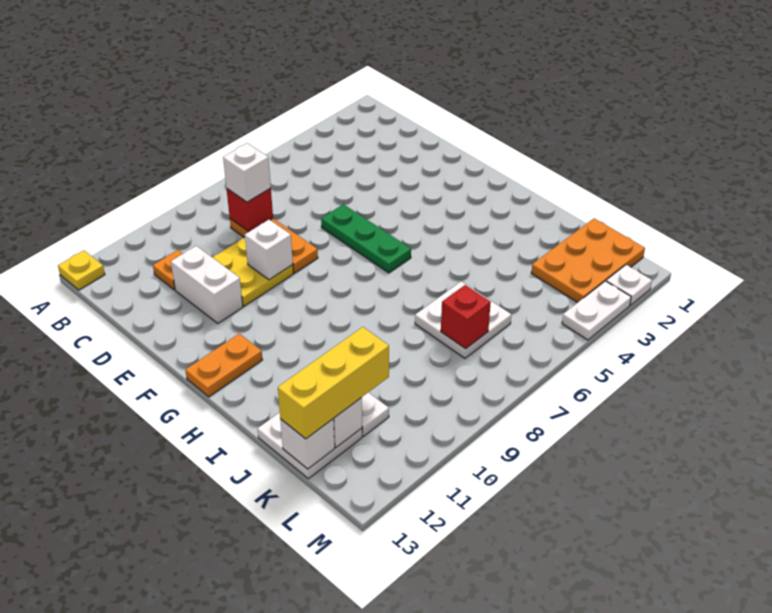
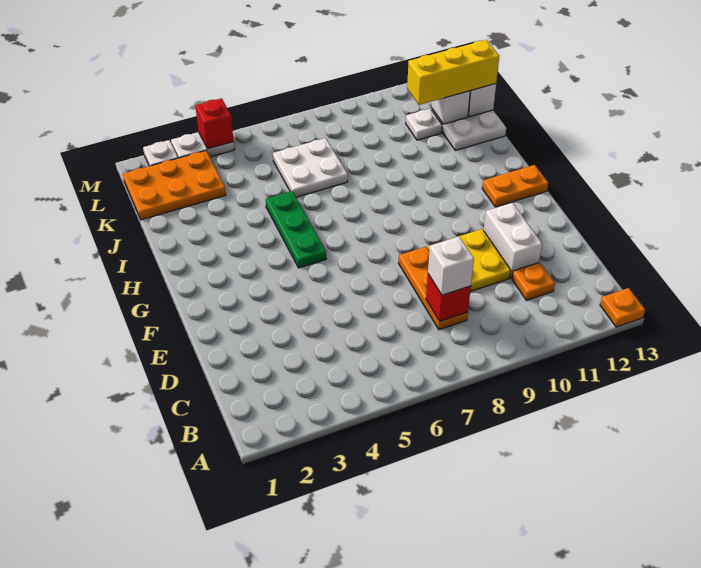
yellow 1x1 plate [58,250,105,290] -> orange 1x1 plate [600,288,645,327]
green 1x3 plate [321,204,411,273] -> green 1x3 plate moved to [266,191,326,268]
white 1x1 brick [245,220,293,280] -> none
red 1x1 brick [441,285,491,349] -> red 1x1 brick moved to [195,98,234,149]

